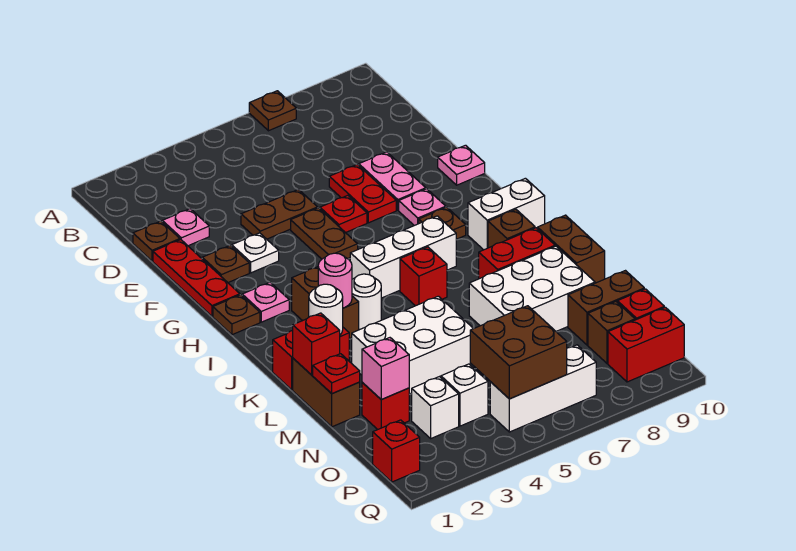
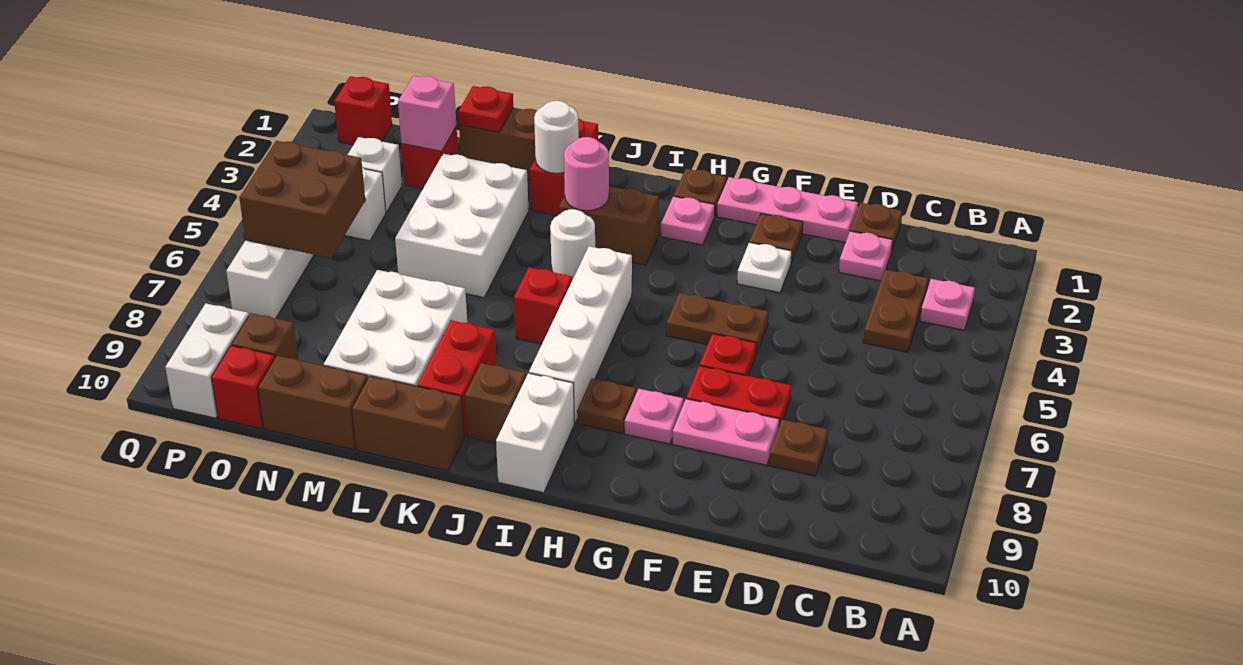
brown 1x1 plate [249,91,296,131] -> brown 1x1 plate moved to [769,420,828,476]
red 1x3 plate [153,240,240,316] -> pink 1x3 plate [717,177,858,242]
brown 1x2 plate [241,190,318,239] -> brown 1x2 plate moved to [863,270,929,352]
pink 1x1 plate [438,145,485,185] -> pink 1x1 plate moved to [920,279,975,330]
white 1x3 brick [350,216,456,298] -> white 1x4 brick [529,246,632,423]
red 1x1 brick [293,313,340,375] -> none
brown 1x2 brick [568,271,644,345] -> brown 1x2 brick turned to [258,356,367,450]
red 1x2 brick [608,307,684,382] -> white 1x2 brick [165,304,249,418]

